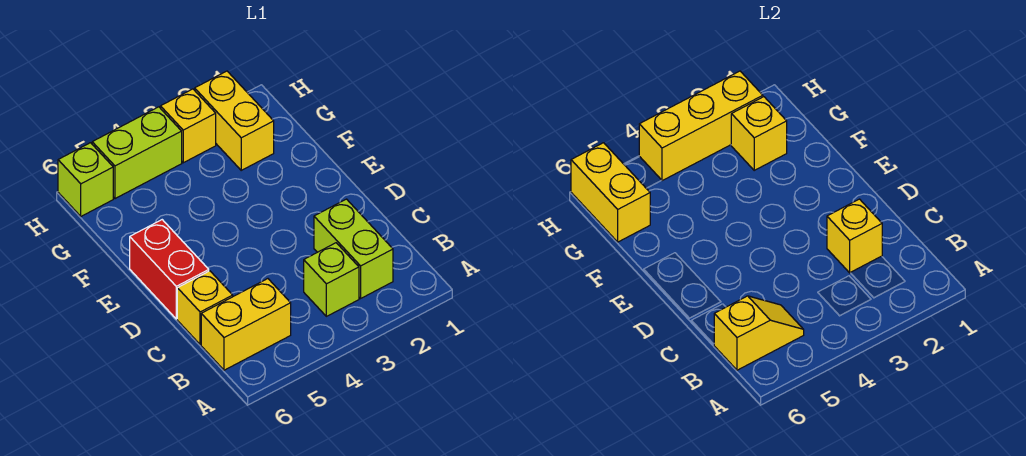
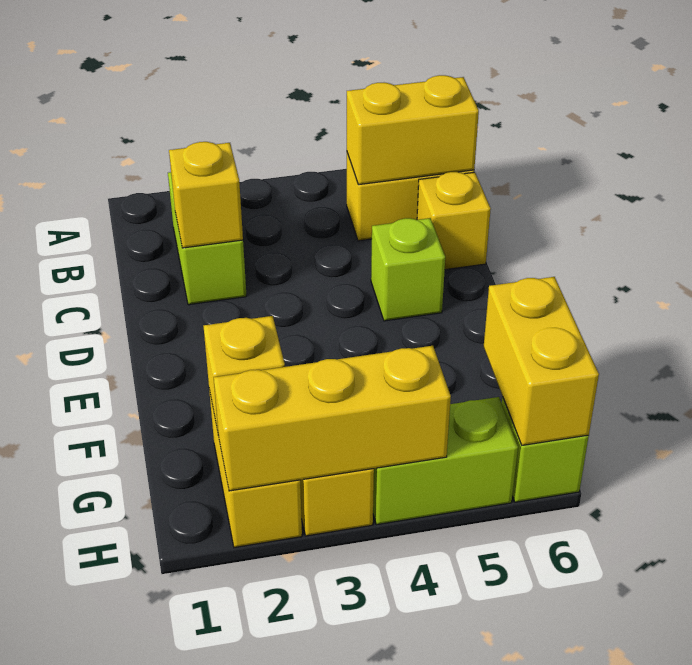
lime 1x1 brick [304,243,359,316] -> lime 1x1 brick moved to [371,218,445,321]
yellow 1x2 slope [714,296,804,370] -> yellow 1x2 brick [347,75,479,185]
red 1x2 brick [130,220,209,319] -> none

